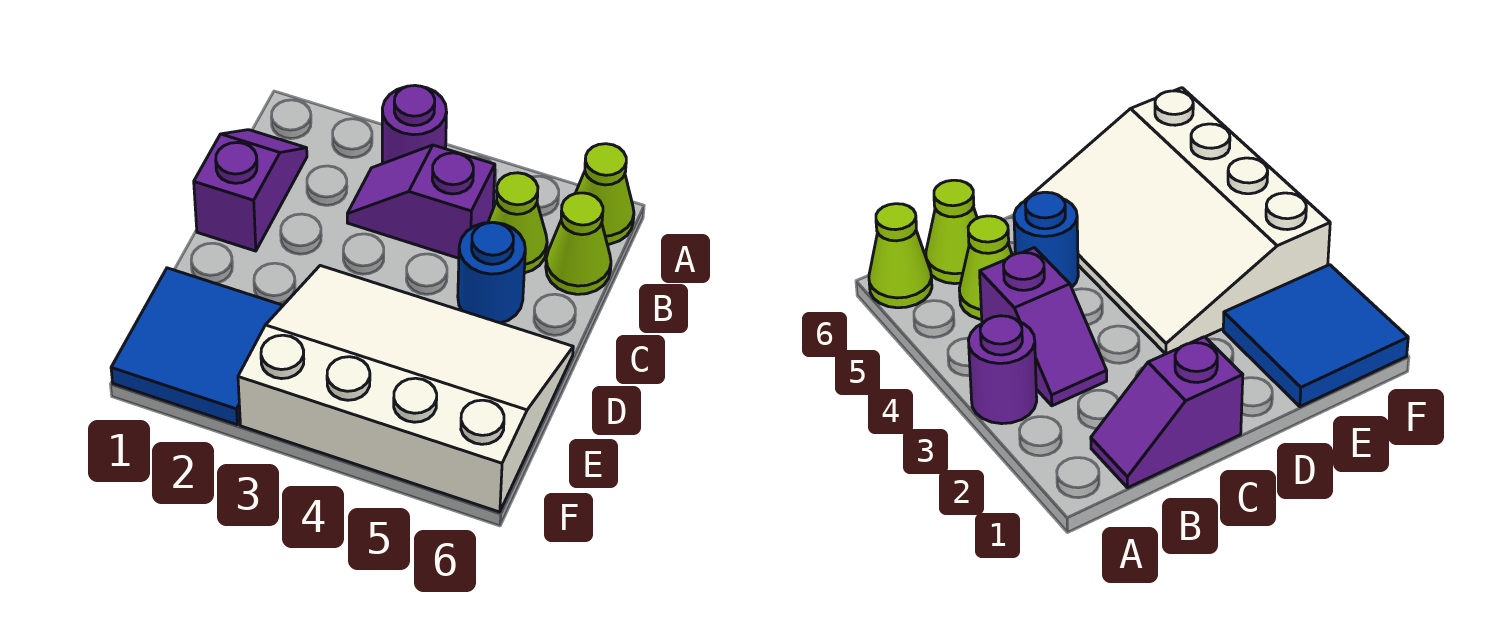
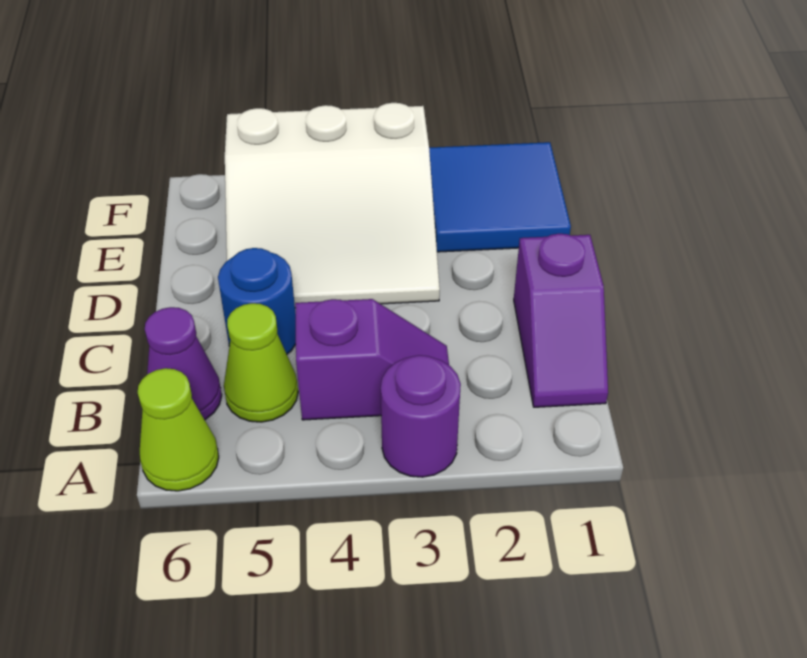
lime 1x1 cone [546,193,611,294] -> purple 1x1 cone [145,307,222,420]
white 3x4 slope [238,266,573,512] -> white 3x3 slope [225,103,440,308]

